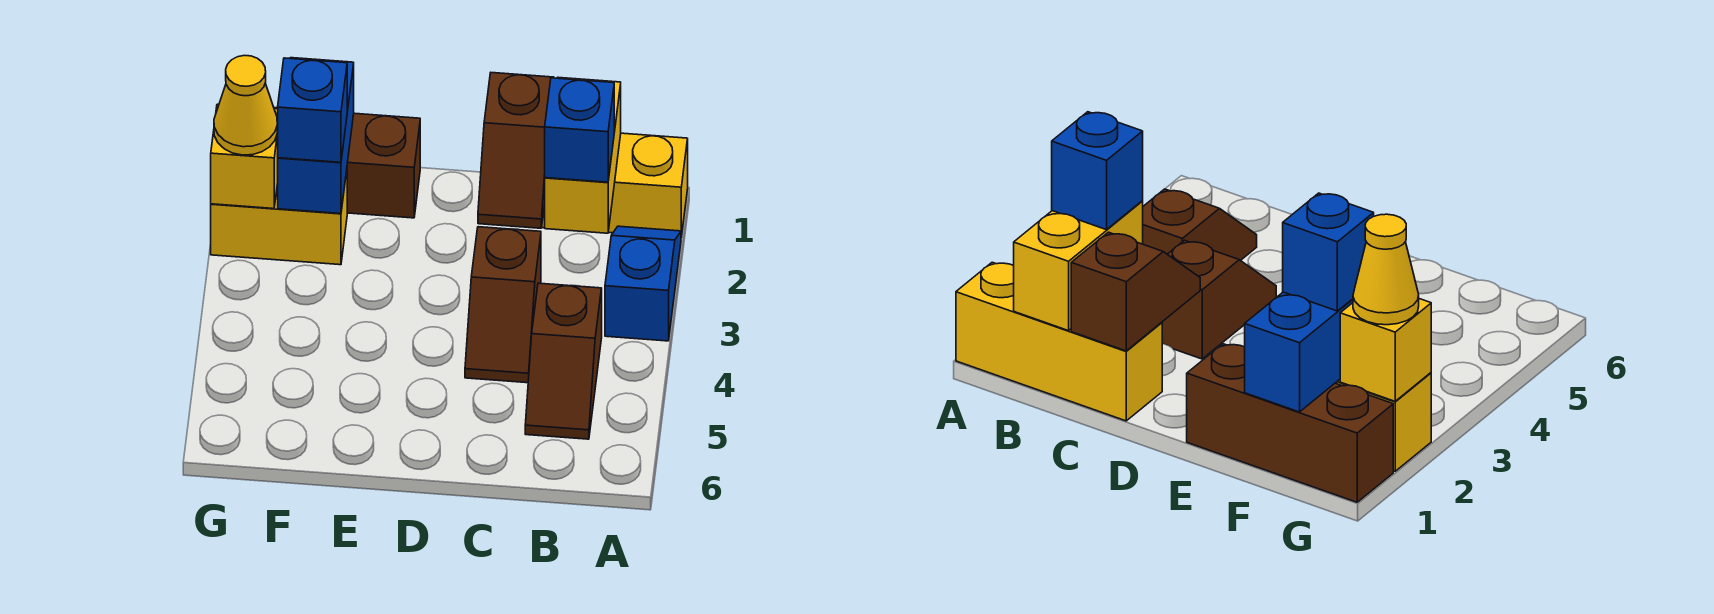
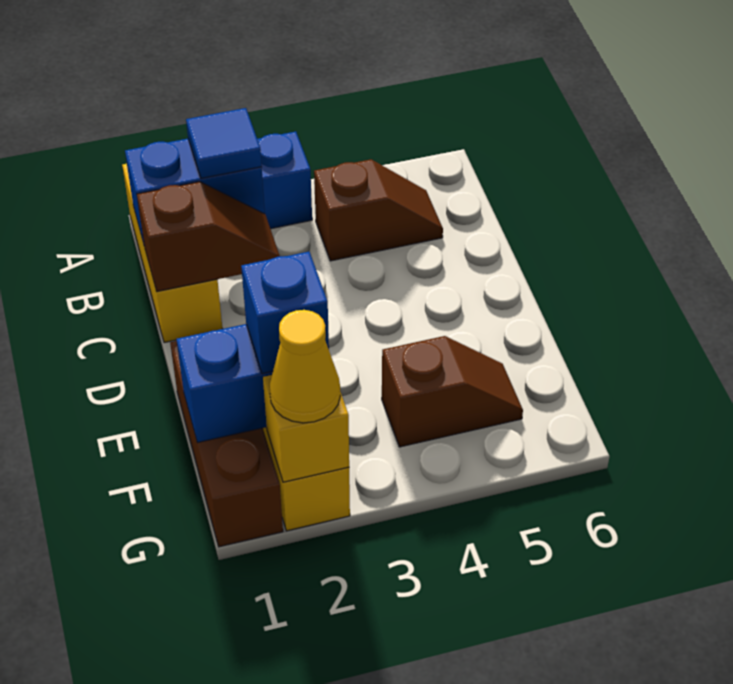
yellow 1x2 brick [545,78,621,233] -> blue 1x2 brick [125,139,265,243]
blue 1x1 brick [545,78,614,182] -> blue 1x1 tile [186,108,262,178]
brown 1x2 slope [465,227,541,383] -> brown 1x2 slope moved to [382,336,523,447]

